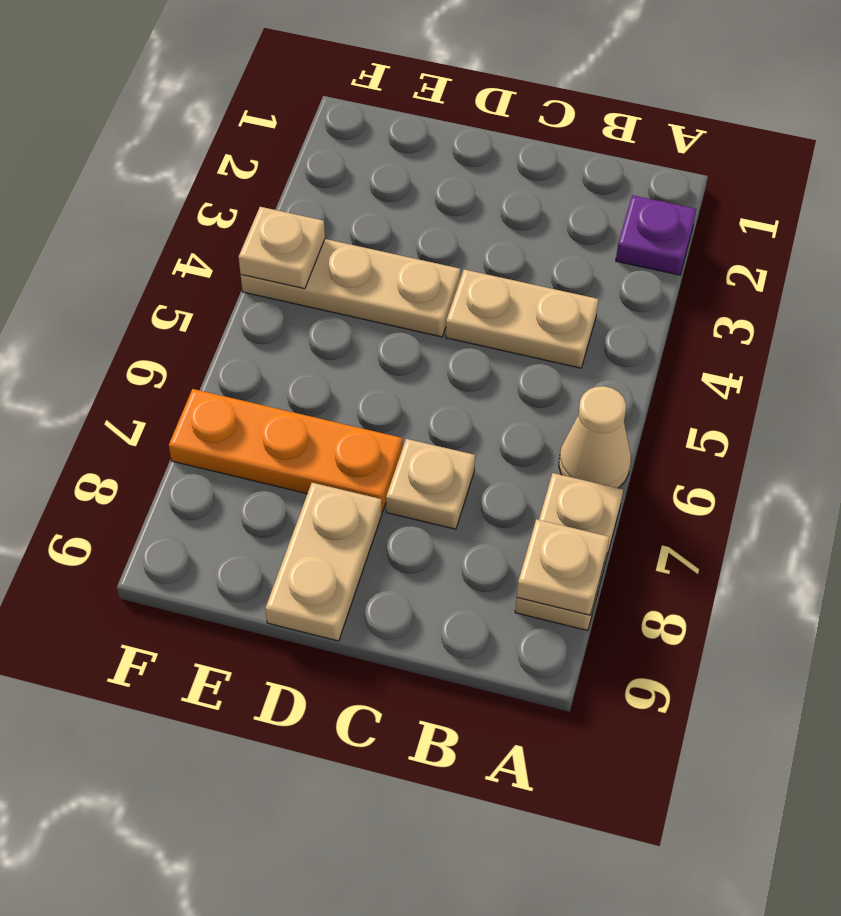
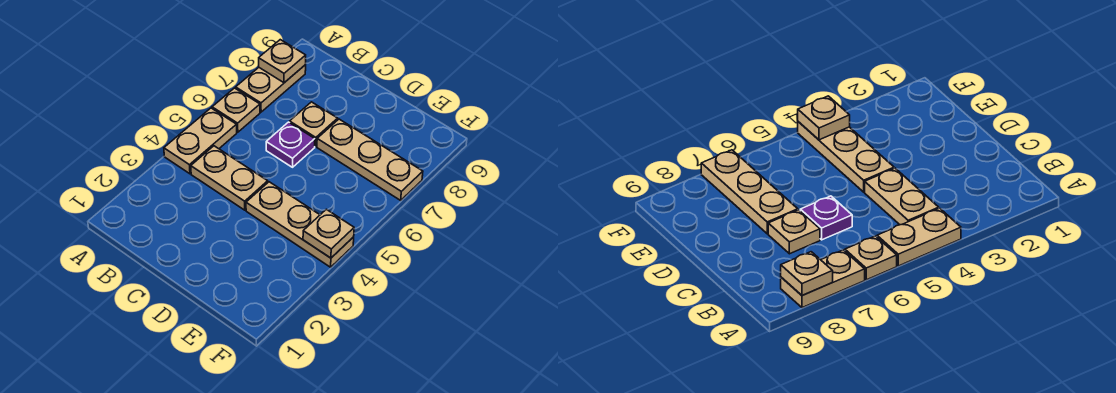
purple 1x1 plate [616,195,696,275] -> purple 1x1 plate moved to [266,122,315,167]
tan 1x1 cone [559,386,631,488] -> tan 1x1 plate [212,88,260,132]
orange 1x3 plate [169,389,403,512] -> tan 1x3 plate [317,119,423,200]
tan 1x2 plate [265,483,382,641] -> tan 1x2 plate moved to [164,108,237,174]

